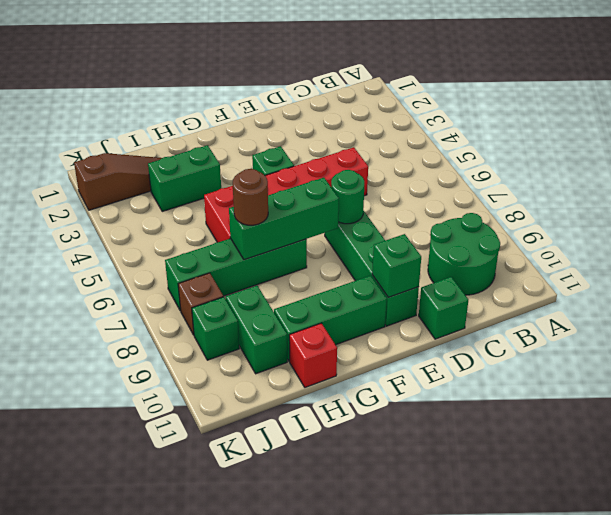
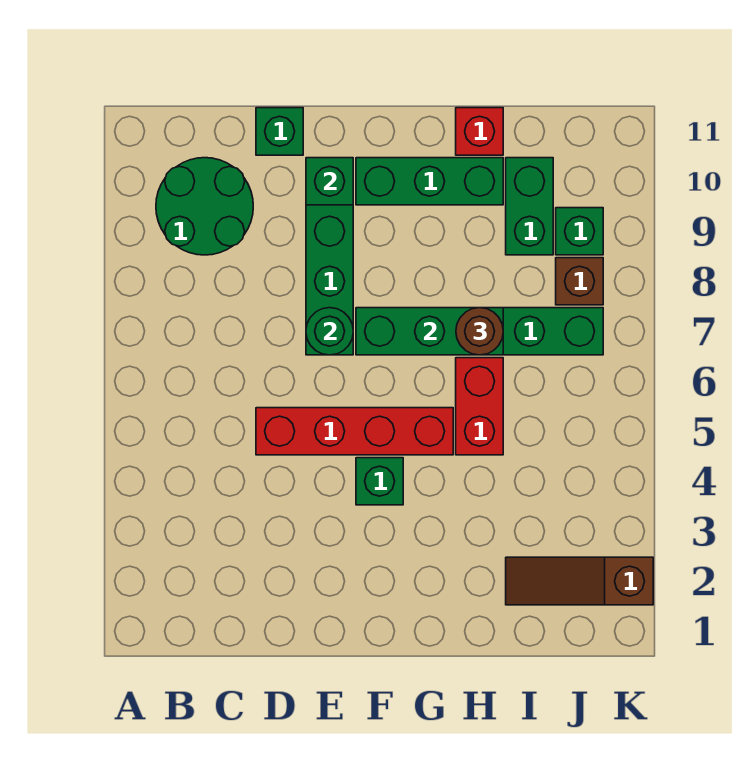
green 1x2 brick [148,145,221,211] -> none

